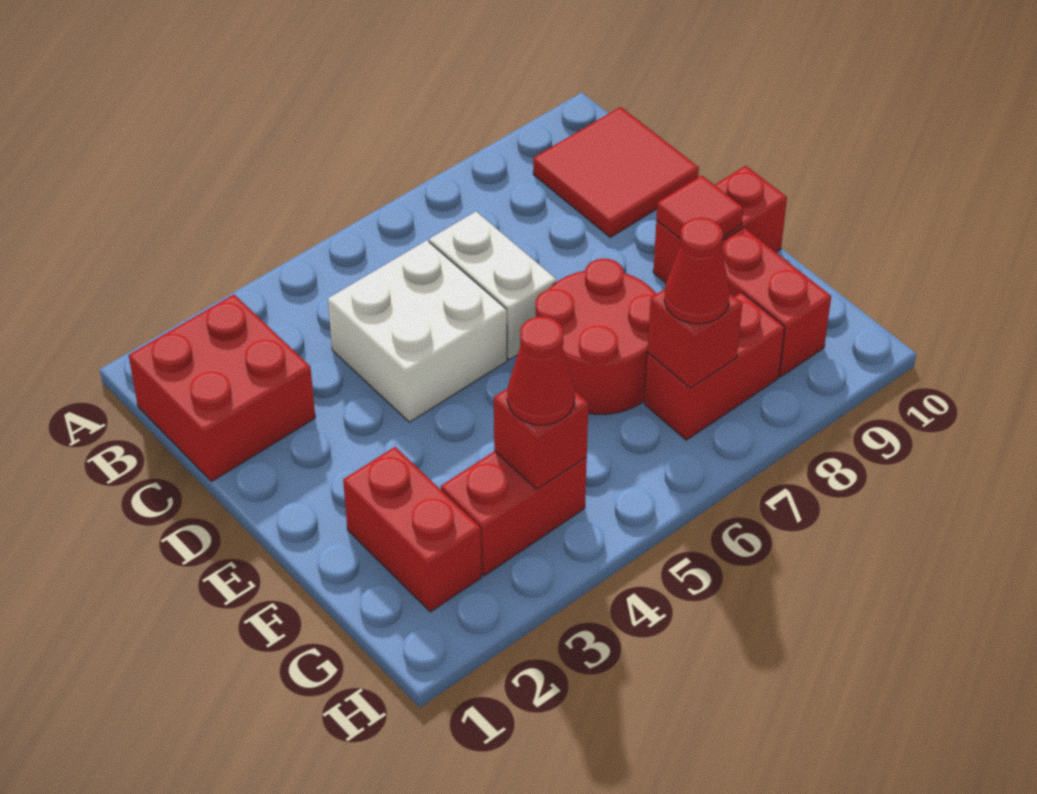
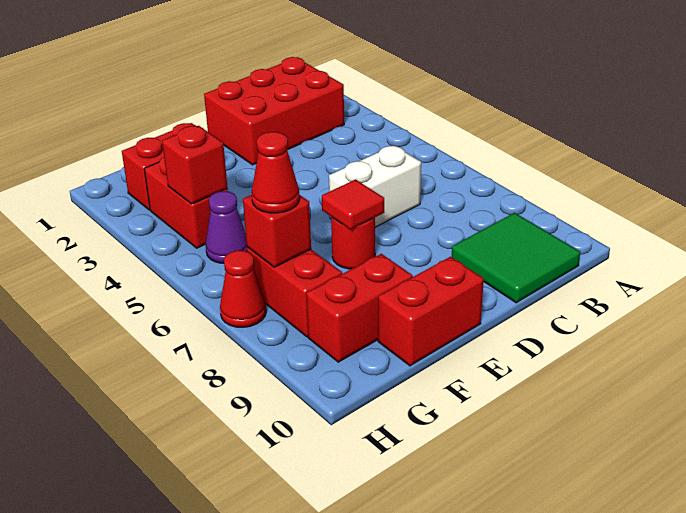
red 2x2 brick [129,295,315,481] -> red 2x3 brick [204,57,344,165]
red 2x2 tile [533,107,699,237] -> green 2x2 tile [452,213,580,303]
white 2x2 brick [328,240,507,422] -> none
red 2x2 round brick [536,259,656,414] -> red 1x1 round brick [331,217,375,269]
red 1x2 brick [653,166,787,283] -> red 1x2 brick turned to [378,257,484,366]
red 1x1 tile [656,176,743,239] -> red 1x1 tile moved to [322,179,384,229]
red 1x1 cone [507,317,575,425] -> red 1x1 cone moved to [220,250,266,327]
none -> purple 1x1 cone [206,191,247,263]

